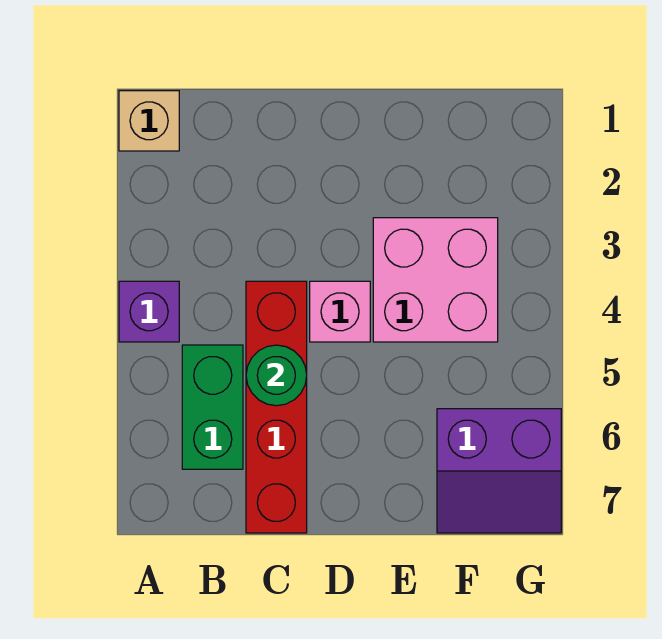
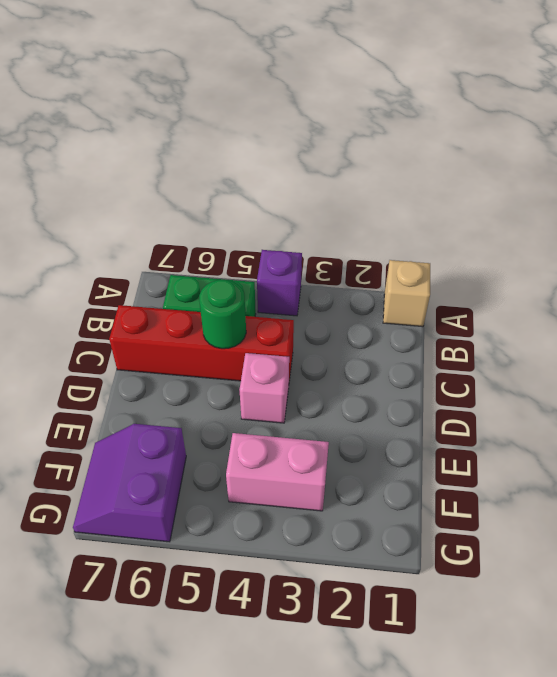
pink 2x2 brick [373,218,498,342] -> pink 1x2 brick [226,433,329,511]

